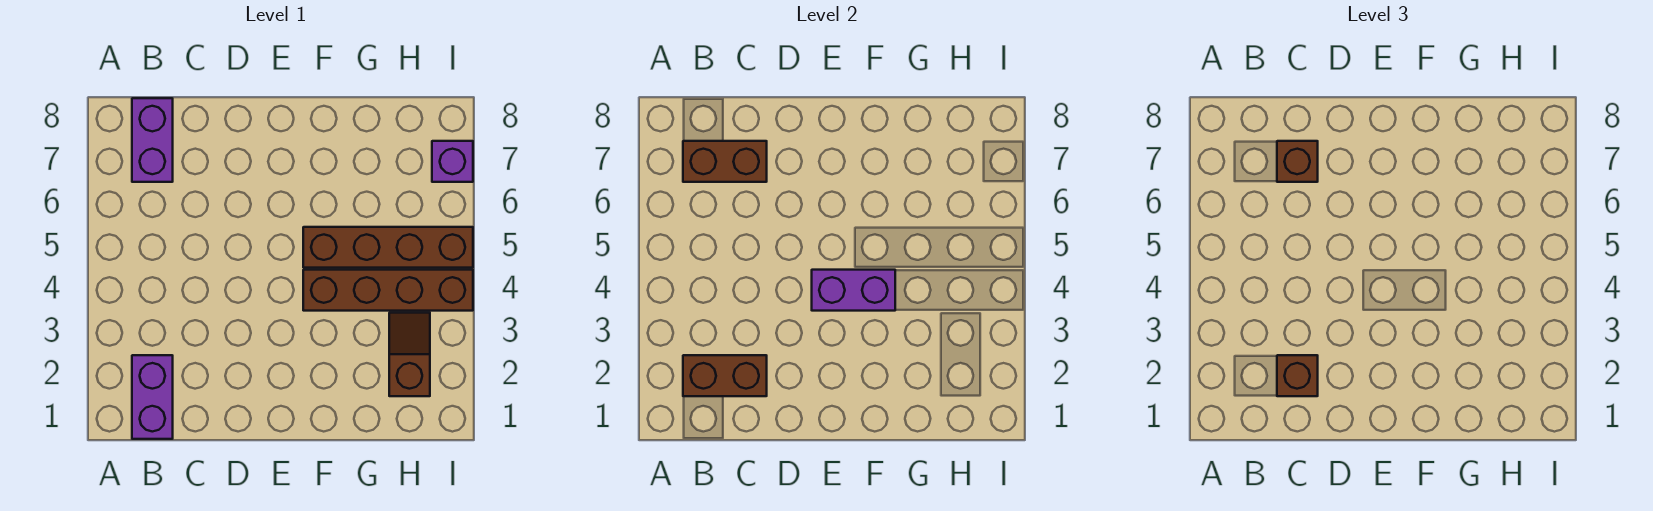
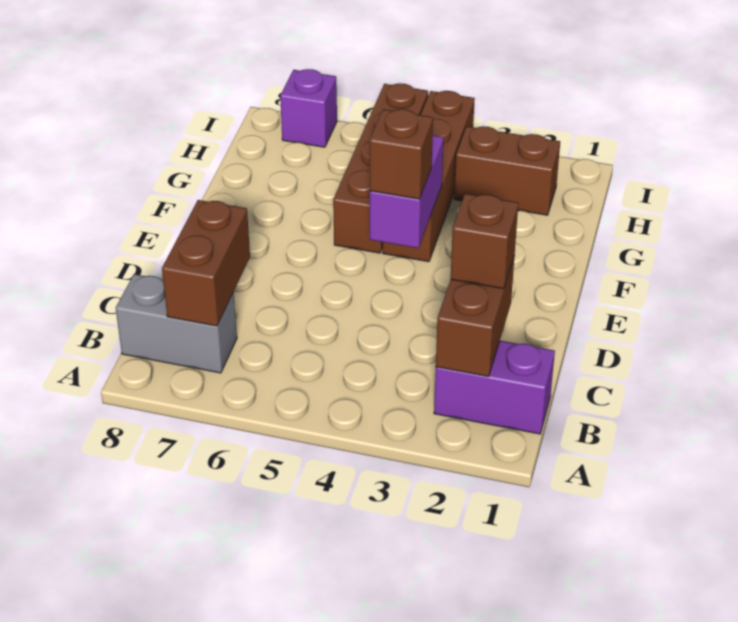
purple 1x2 brick [132,98,173,182] -> grey 1x2 brick [116,274,237,373]
brown 1x1 brick [1277,141,1318,182] -> brown 1x1 brick moved to [370,109,433,199]
brown 1x2 slope [389,313,430,396] -> brown 1x2 brick [454,126,560,215]

